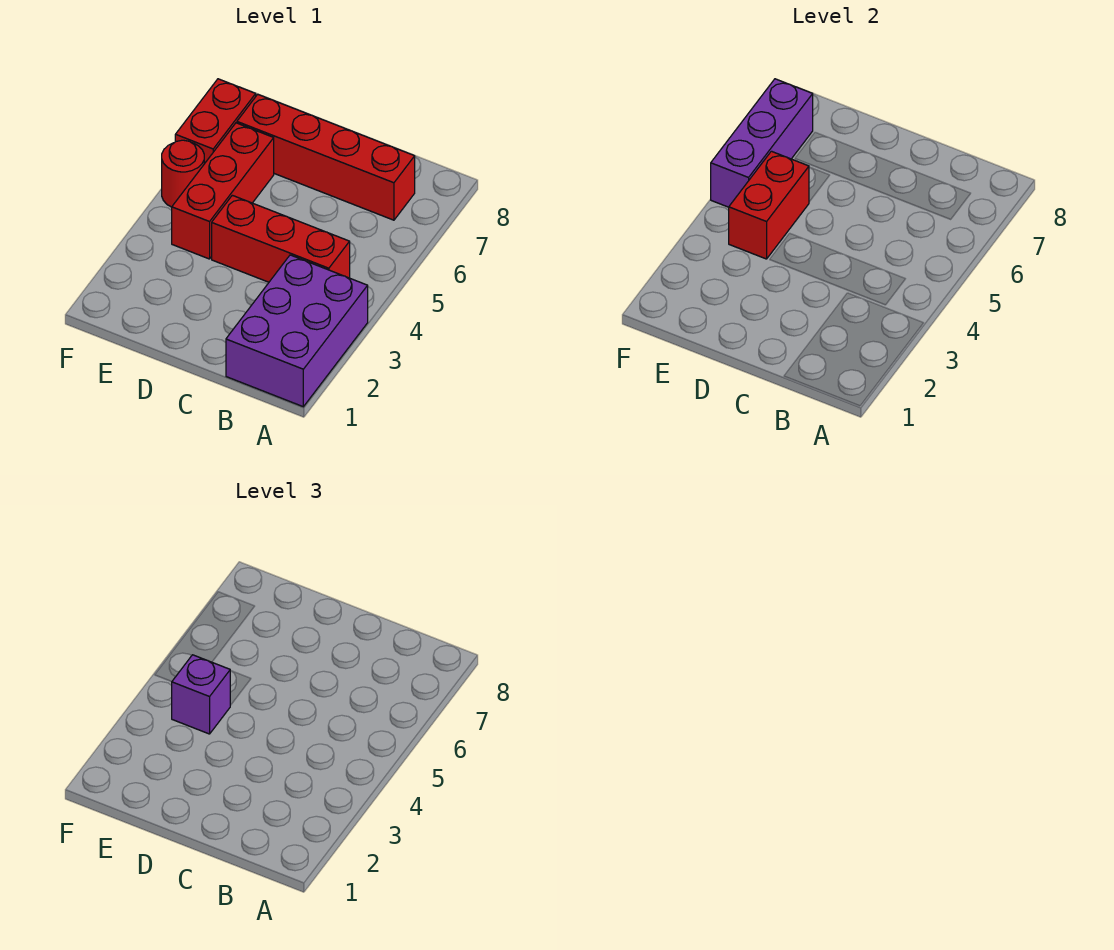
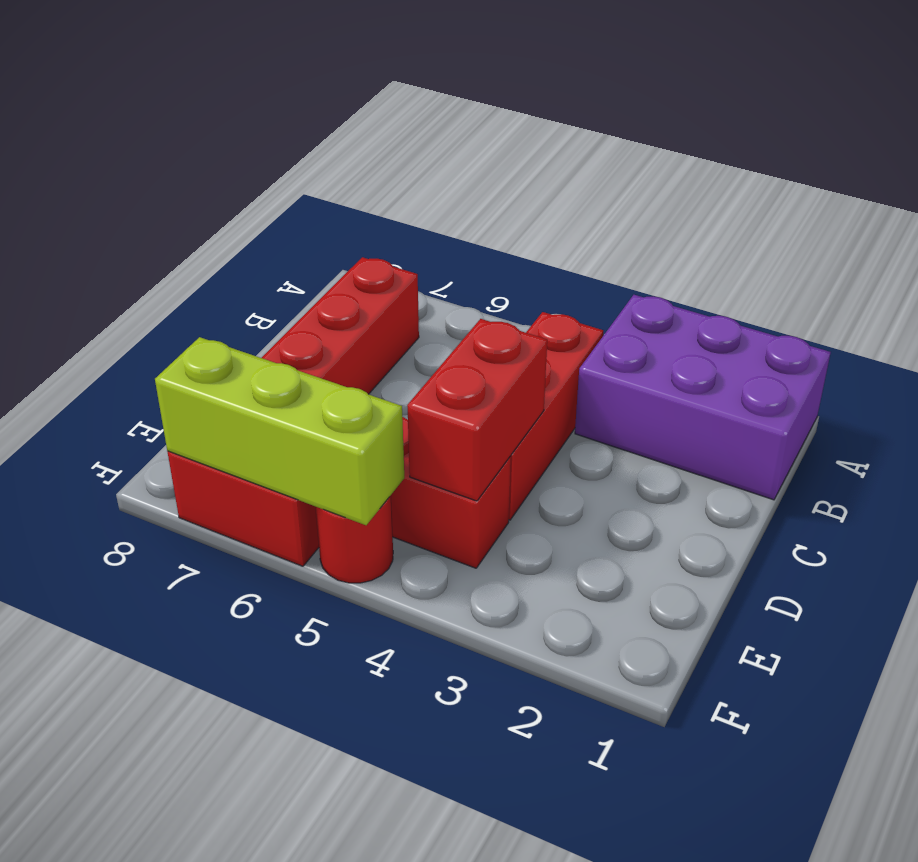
red 1x2 brick [729,151,809,259] -> red 1x2 brick turned to [407,319,547,501]
purple 1x1 brick [172,655,230,734] -> none
purple 1x3 brick [711,79,813,207] -> lime 1x3 brick [155,337,404,525]

